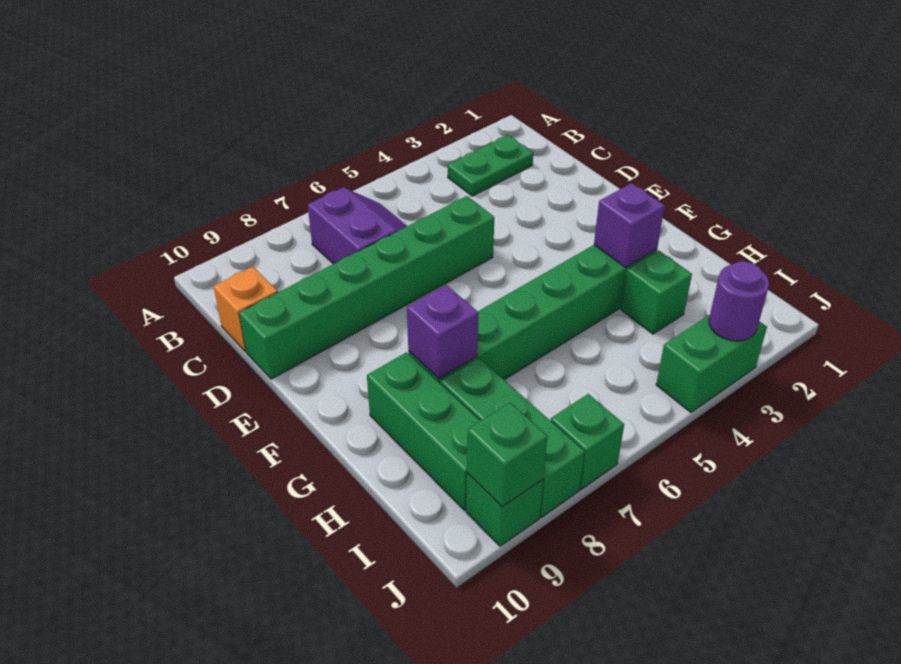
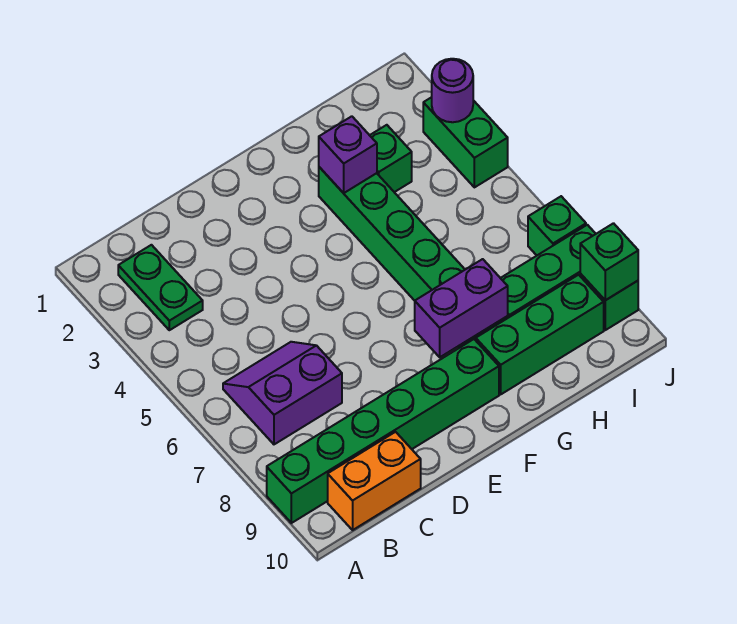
orange 1x1 brick [214,267,278,352] -> orange 1x2 brick [328,432,421,530]
green 1x6 brick [239,196,494,379] -> green 1x6 brick turned to [267,339,499,523]
purple 1x1 brick [407,285,478,379] -> purple 1x2 brick [415,259,508,357]

